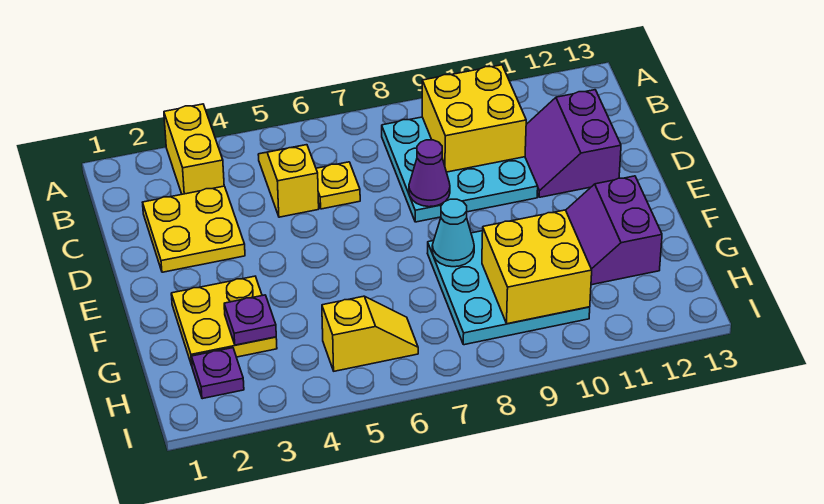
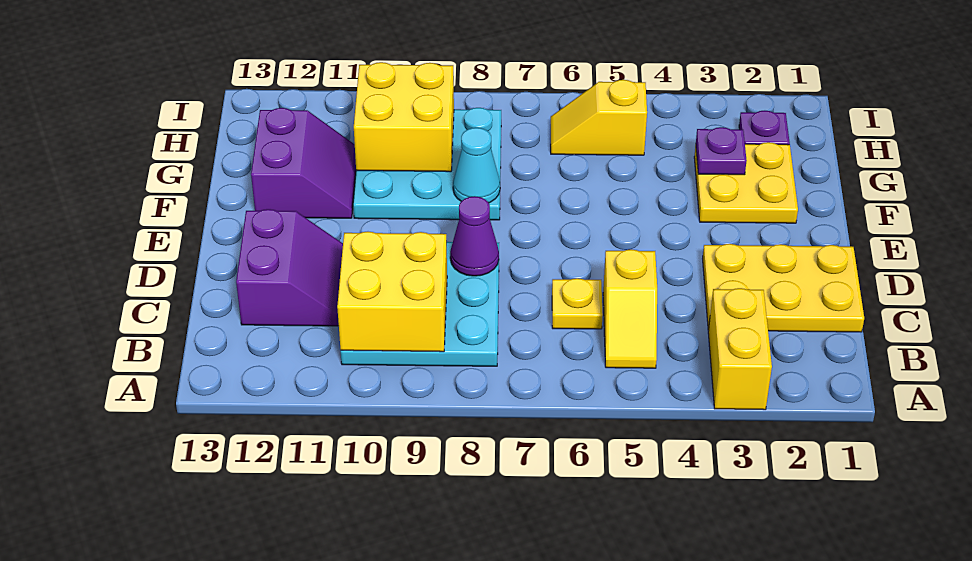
yellow 2x2 plate [142,186,245,272] -> yellow 2x3 plate [703,244,864,332]

